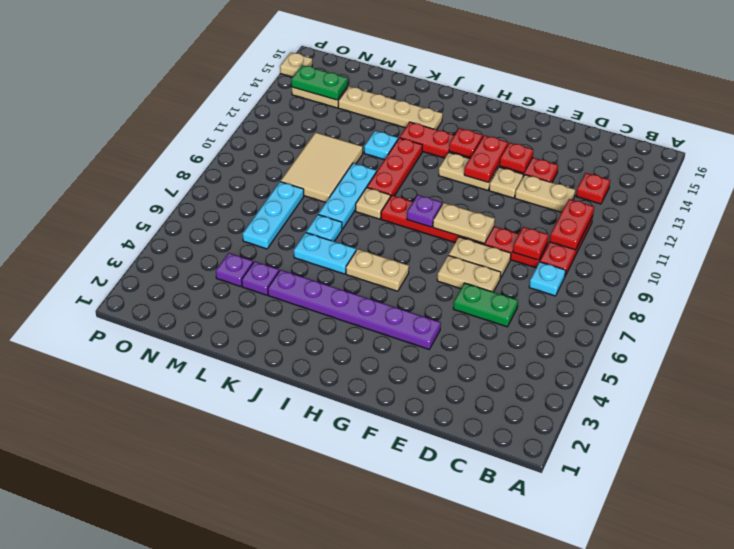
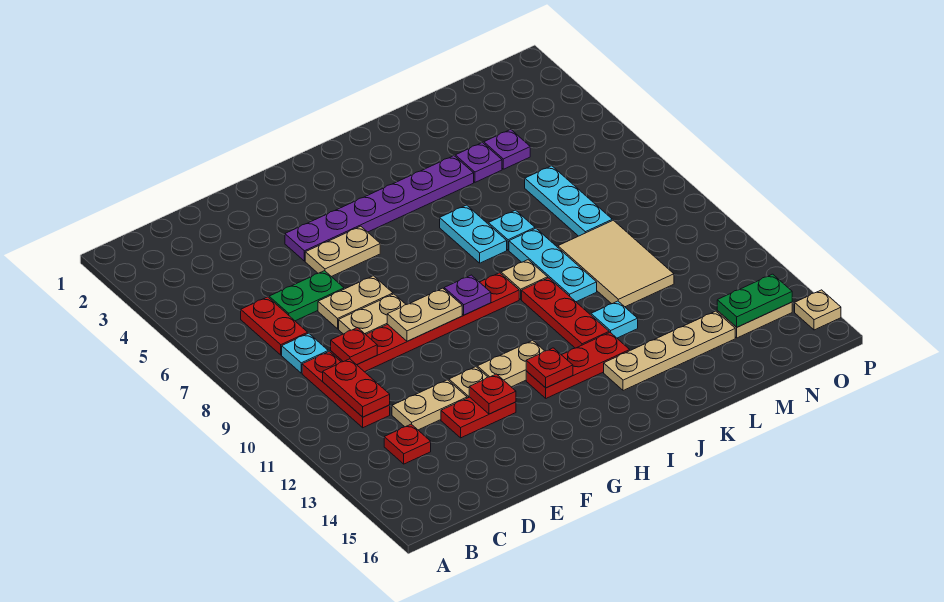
red 1x2 plate [464,135,508,182] -> red 1x2 plate moved to [241,297,308,355]
tan 1x2 plate [346,249,409,291] -> tan 1x2 plate moved to [305,226,380,277]
cyan 1x2 plate [294,233,356,274] -> cyan 1x2 plate turned to [440,205,507,263]

